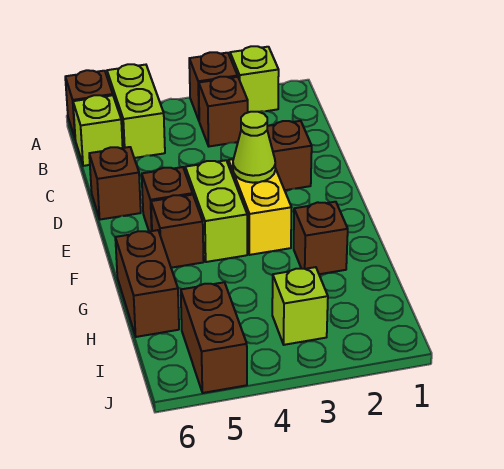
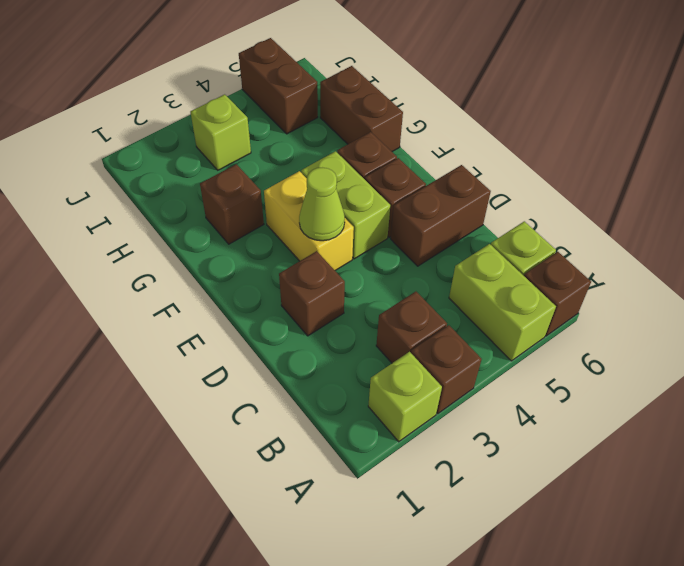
brown 1x1 brick [89,147,141,220] -> brown 1x2 brick [391,165,491,266]

